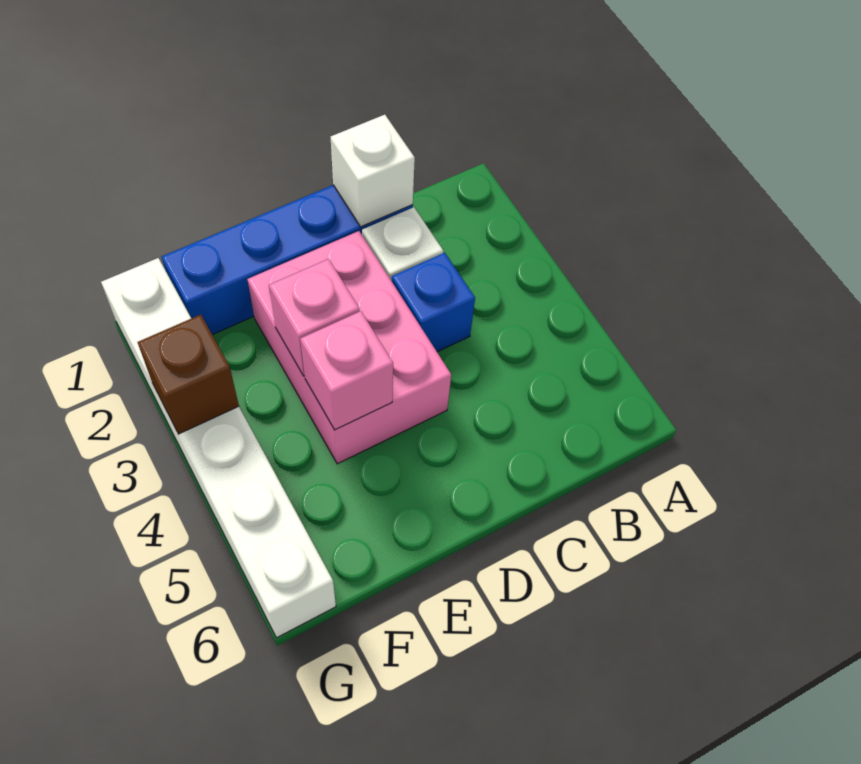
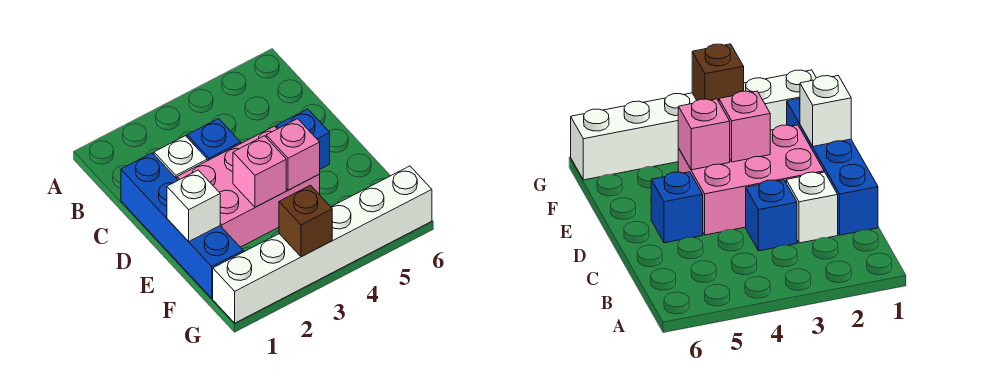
white 1x1 brick [331,115,415,227] -> white 1x1 brick moved to [167,170,220,241]
none -> blue 1x1 brick [276,109,330,169]

